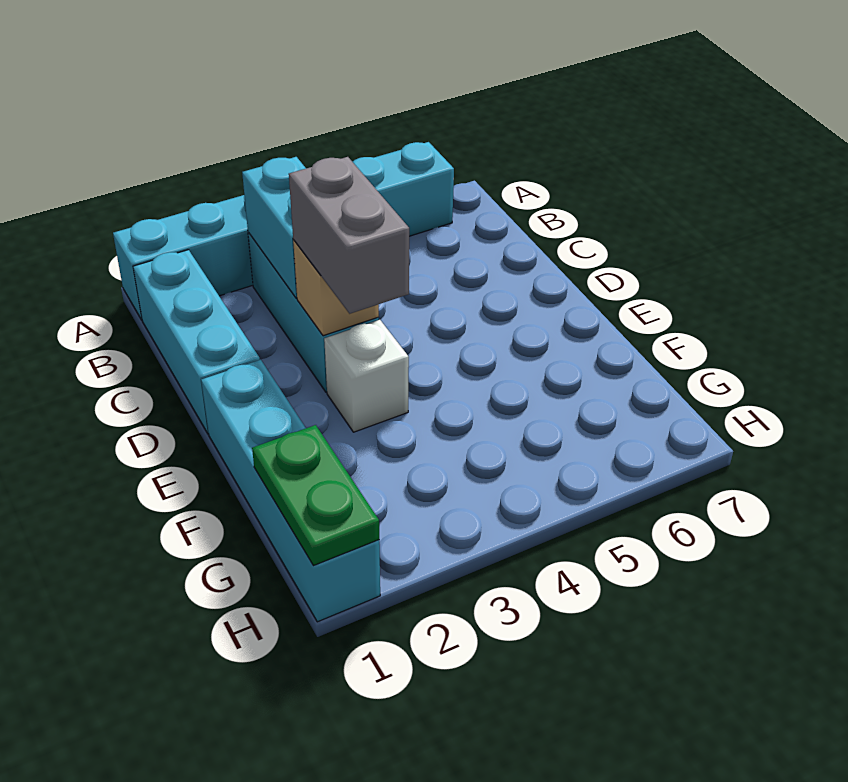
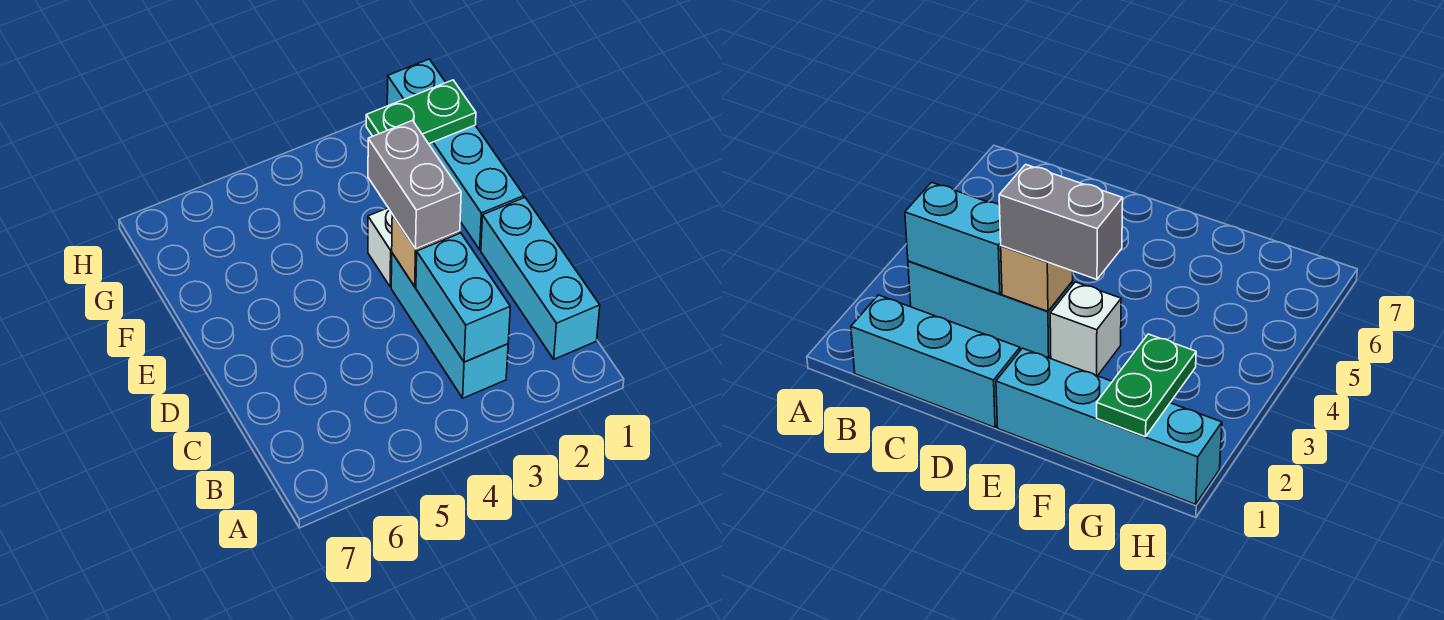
cyan 1x6 brick [113,142,454,320] -> none
green 1x2 plate [252,425,379,566] -> green 1x2 plate turned to [366,80,476,144]

